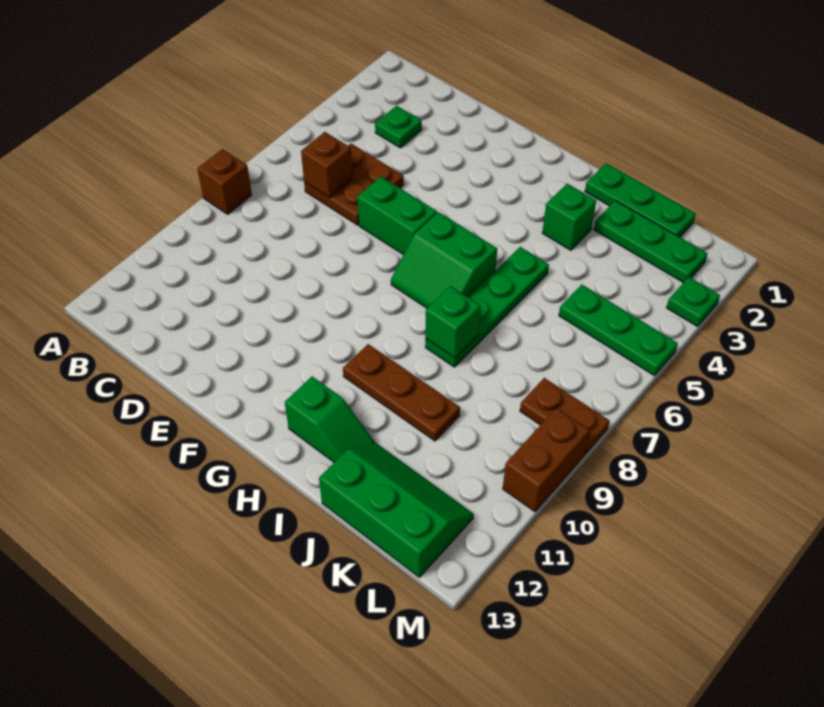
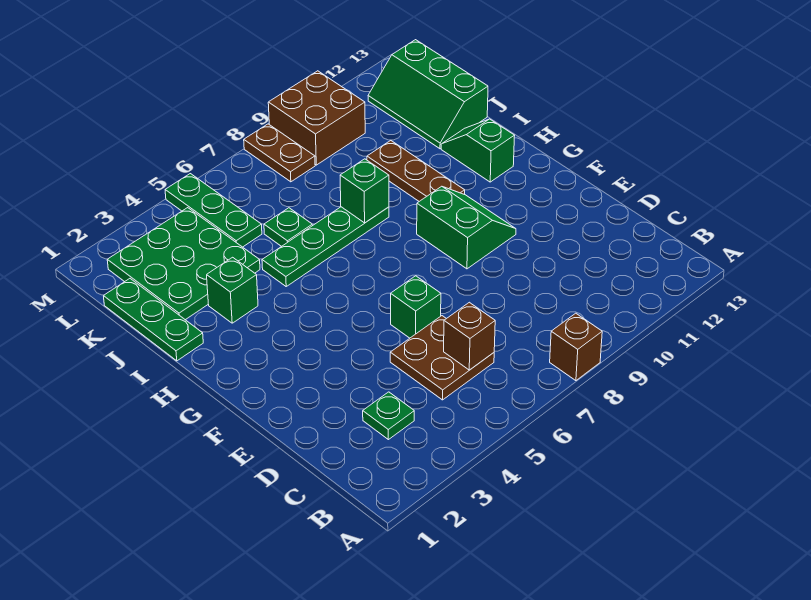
green 1x2 brick [357,177,437,255] -> green 1x1 brick [391,276,441,338]
green 2x2 slope [391,212,497,308] -> green 2x2 slope moved to [417,186,516,269]
green 1x3 plate [594,201,708,283] -> green 3x3 plate [107,208,260,320]
green 1x1 plate [666,277,720,327] -> green 1x1 plate moved to [264,208,313,246]
brown 1x2 brick [503,408,589,512] -> brown 2x2 brick [268,71,365,165]

